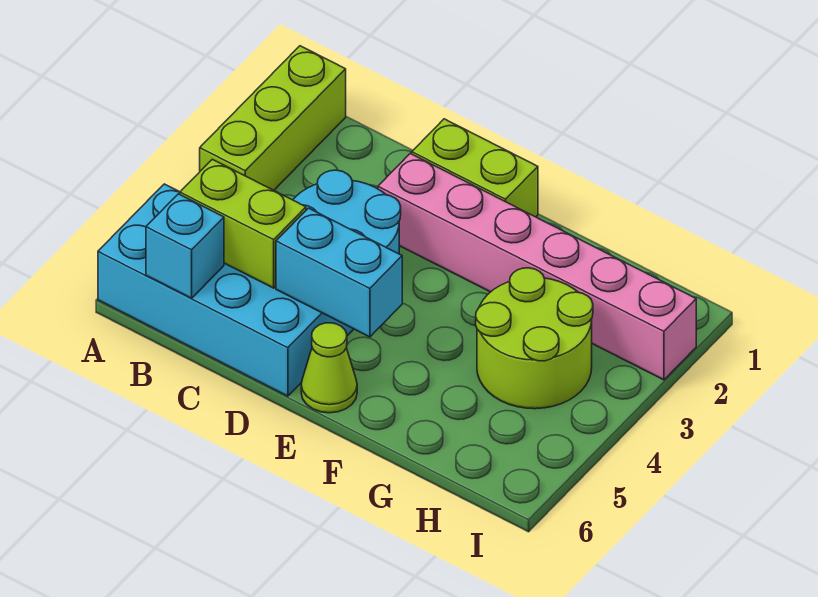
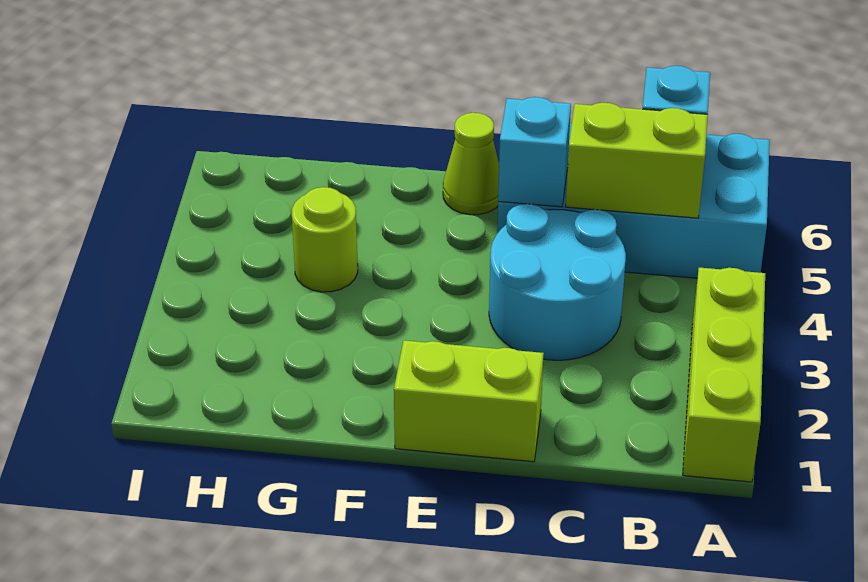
pink 1x6 brick [378,154,696,380] -> none
cyan 1x2 brick [276,208,402,337] -> cyan 1x1 brick [498,97,571,207]
lime 2x2 round brick [476,268,593,409] -> lime 1x1 round brick [291,187,358,292]

